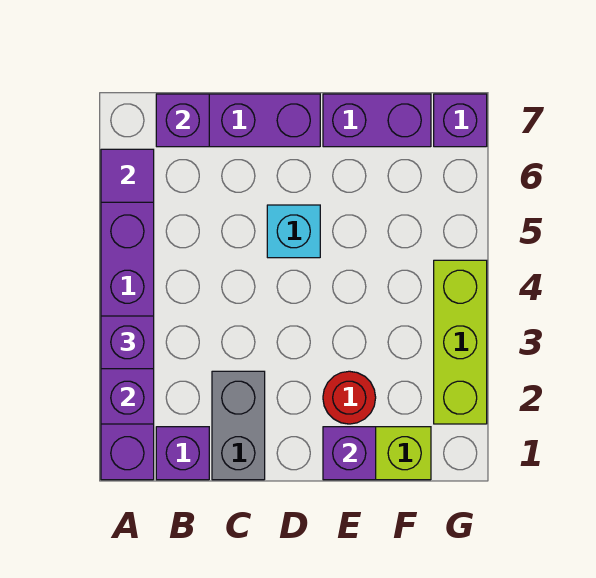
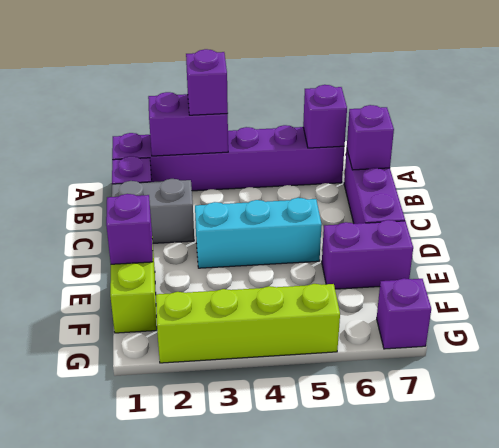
purple 1x1 tile [101,149,154,202] -> purple 1x1 brick [303,85,347,148]
cyan 1x1 brick [267,205,320,258] -> cyan 1x3 brick [195,198,322,268]
red 1x1 round brick [323,371,376,424] -> none
purple 1x2 brick [323,94,431,147] -> purple 1x2 brick turned to [322,220,413,289]
lime 1x3 brick [434,260,487,424] -> lime 1x4 brick [156,284,340,363]

